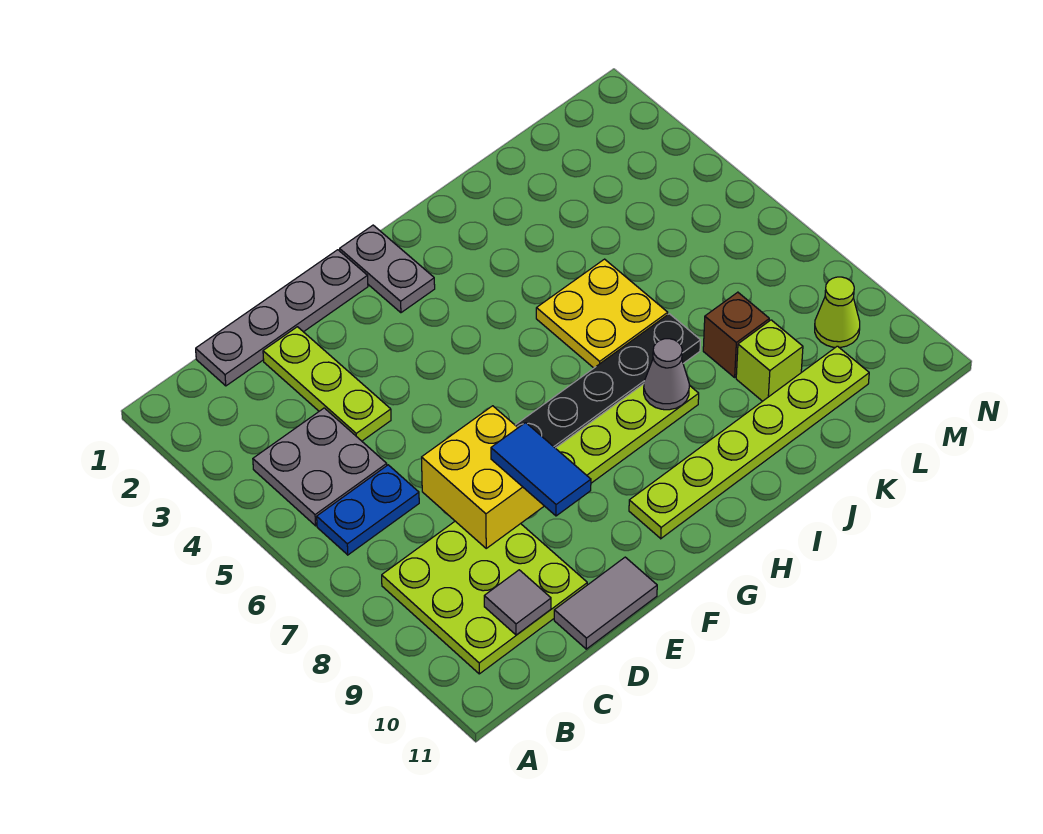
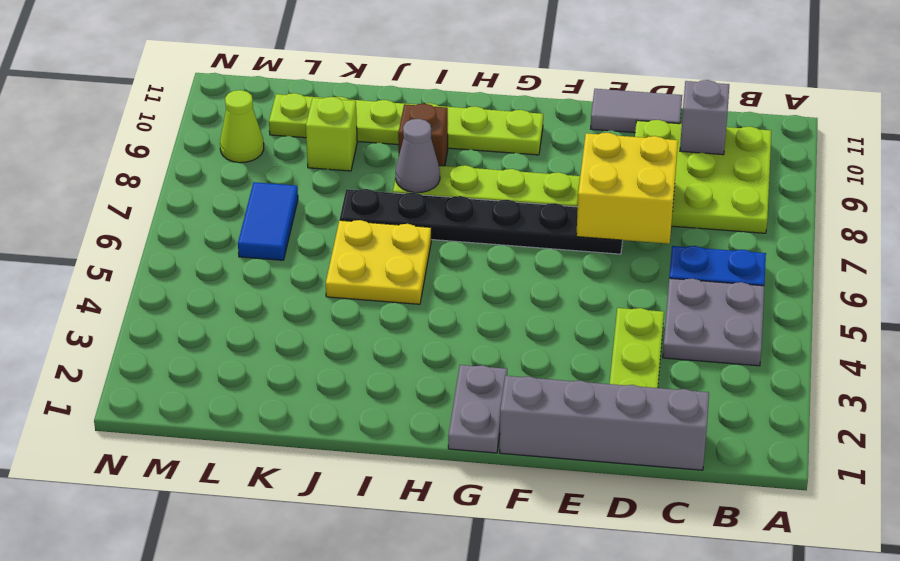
grey 1x4 plate [196,250,368,386] -> grey 1x4 brick [500,376,709,470]
grey 1x1 tile [484,570,551,635] -> grey 1x1 brick [680,80,729,155]
blue 1x2 tile [491,423,591,516] -> blue 1x2 tile moved to [238,182,298,260]
brown 1x1 brick [703,292,769,377] -> brown 1x1 brick moved to [398,104,448,166]

